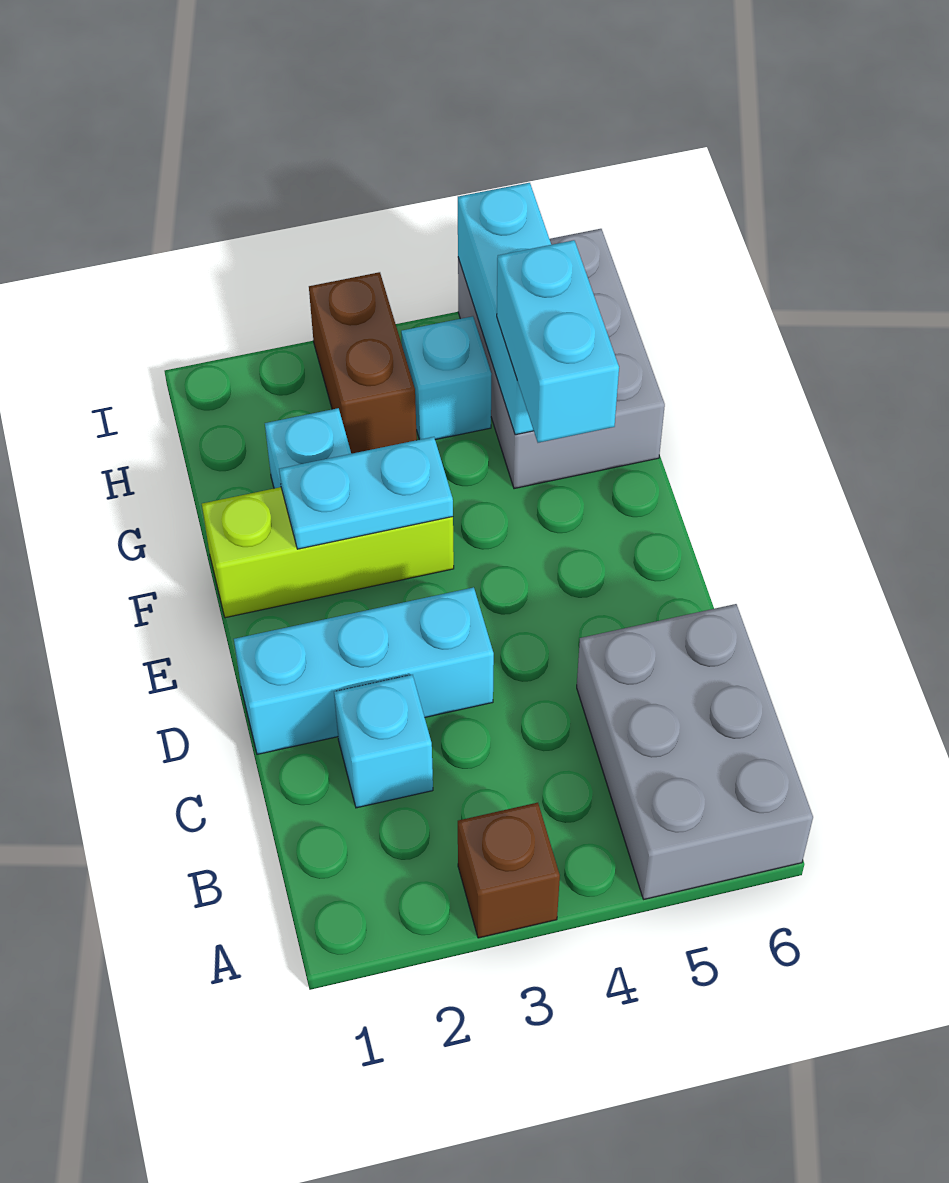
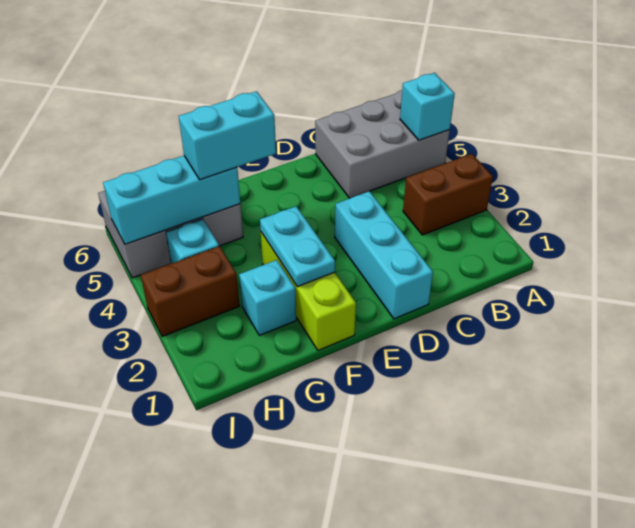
brown 1x1 brick [458,803,560,938] -> brown 1x2 brick [403,154,493,235]
cyan 1x1 brick [334,675,433,808] -> cyan 1x1 brick moved to [400,73,455,140]

